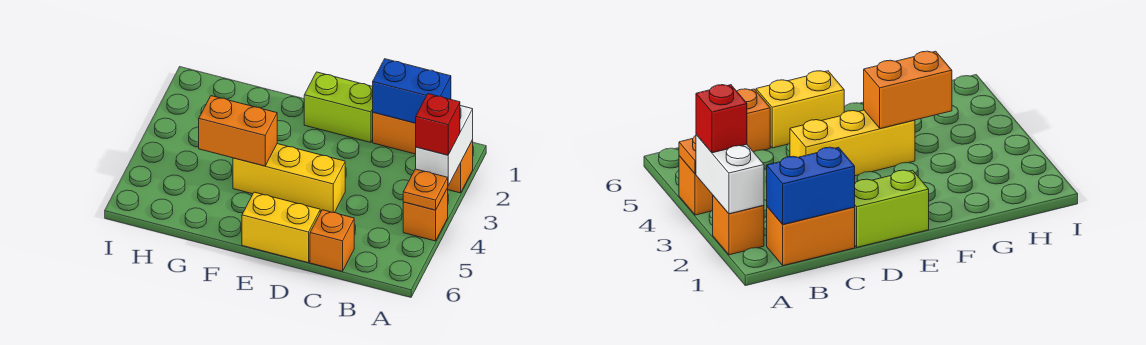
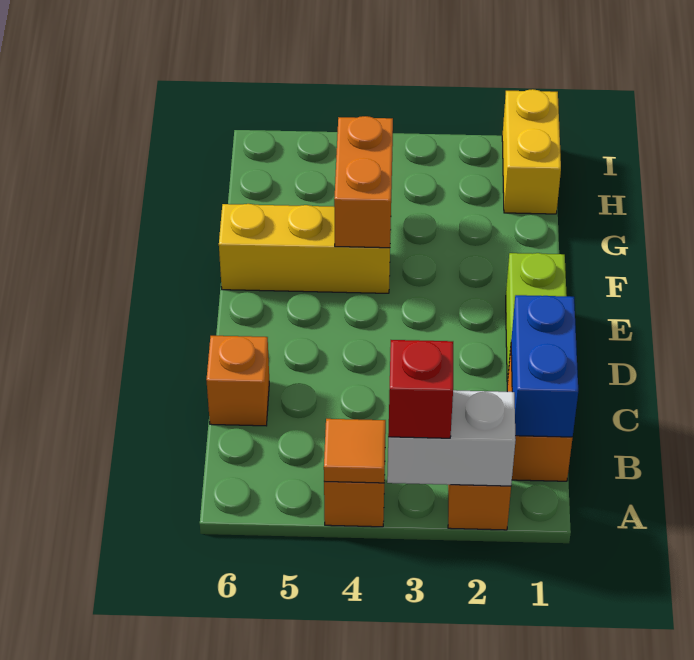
orange 1x1 plate [403,169,448,210] -> orange 1x1 tile [324,419,386,483]
yellow 1x3 brick [233,144,345,213] -> yellow 1x3 brick turned to [219,204,391,293]
yellow 1x2 brick [242,192,320,262] -> yellow 1x2 brick moved to [502,89,561,214]

